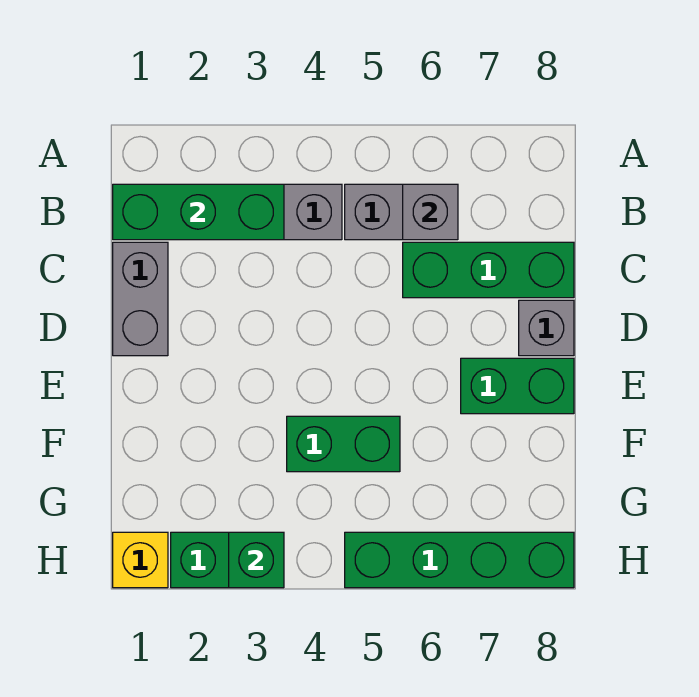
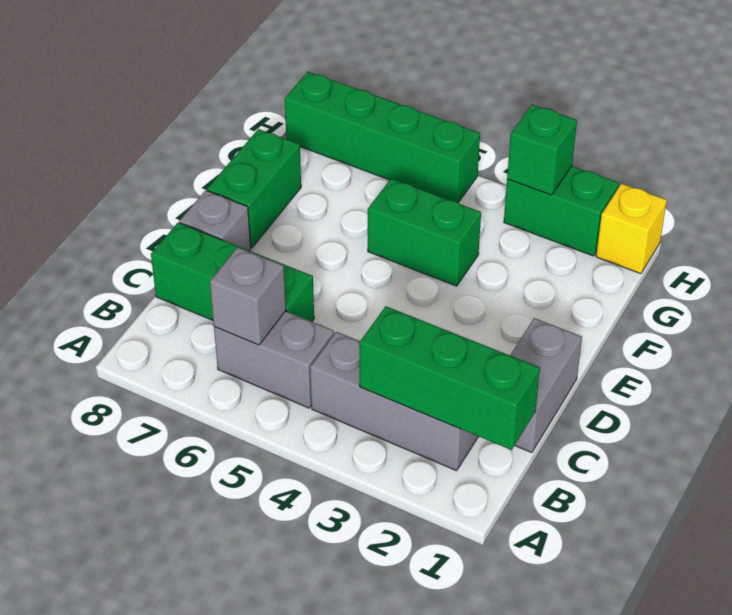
green 1x2 brick [461,358,574,414] -> green 1x2 brick turned to [207,129,301,248]

